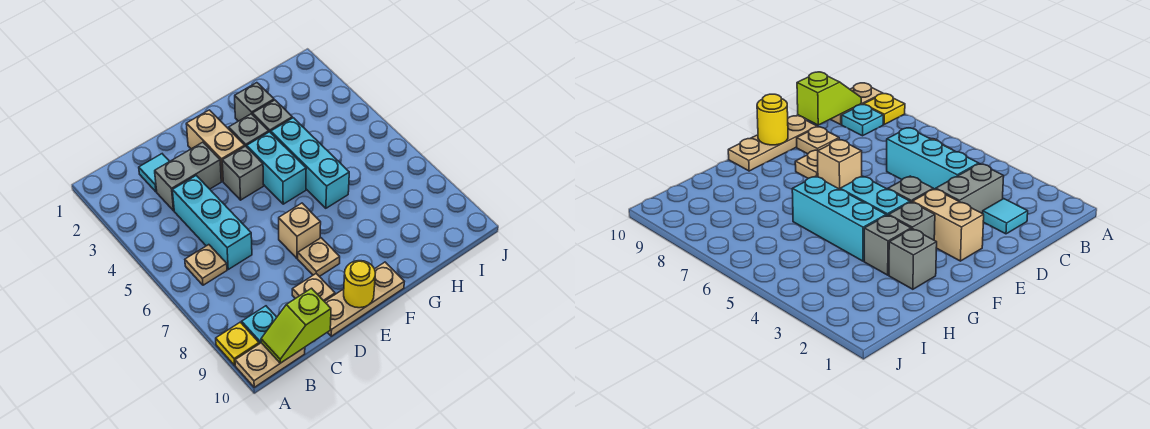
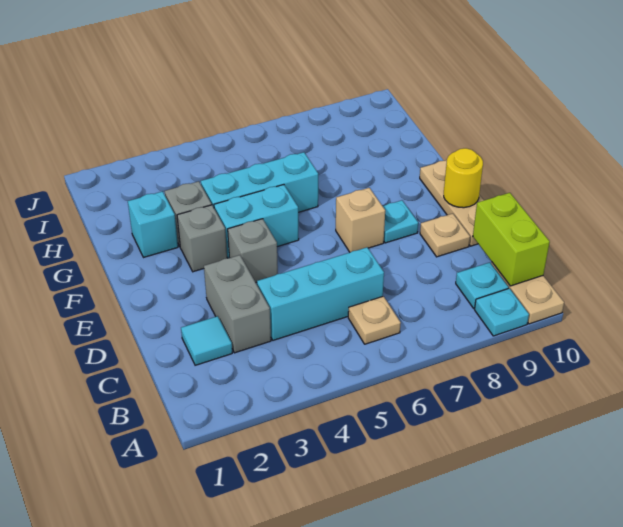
yellow 1x1 plate [216,322,259,365] -> cyan 1x1 plate [475,288,529,336]
lime 1x2 slope [261,288,331,363] -> lime 1x2 brick [473,193,550,286]
tan 1x2 brick [186,110,245,181] -> none
tan 1x1 plate [298,238,340,277] -> cyan 1x1 plate [383,200,418,243]
grey 1x1 brick [235,83,274,121] -> cyan 1x1 brick [128,191,178,257]

